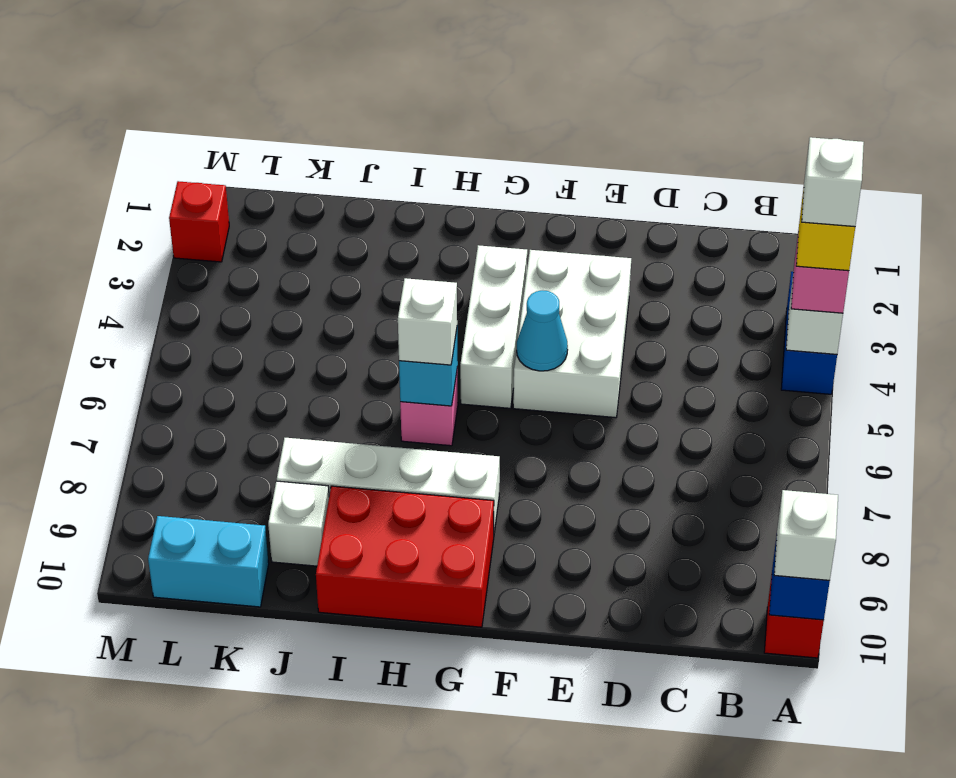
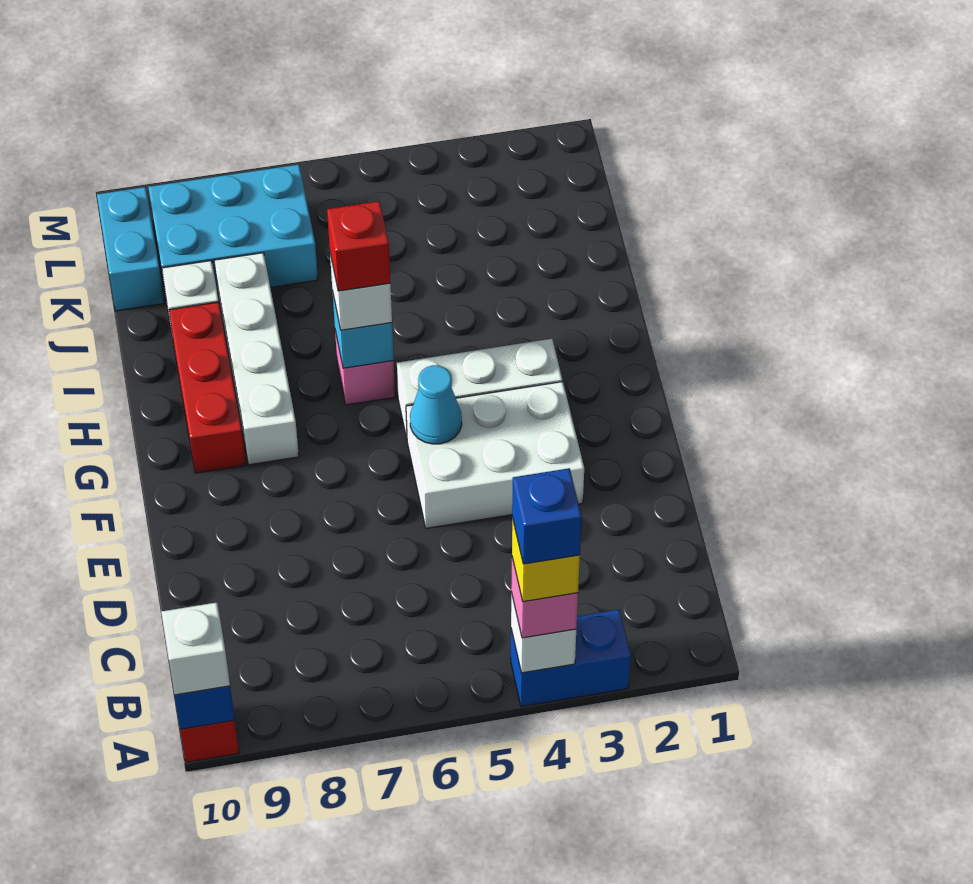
white 1x1 brick [802,137,864,227] -> blue 1x1 brick [512,468,582,564]
red 2x3 brick [316,486,494,627] -> red 1x3 brick [169,302,246,473]
none -> cyan 2x3 brick [148,165,318,293]
red 1x1 brick [169,181,229,262] -> red 1x1 brick moved to [327,201,390,291]

